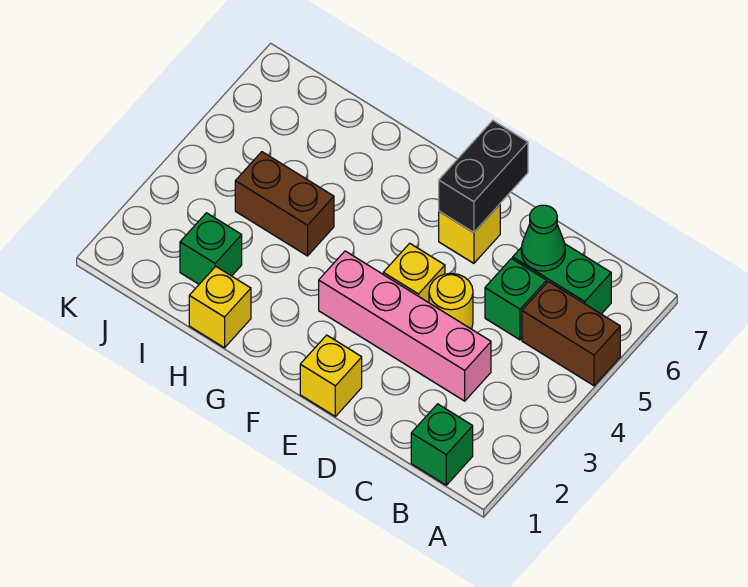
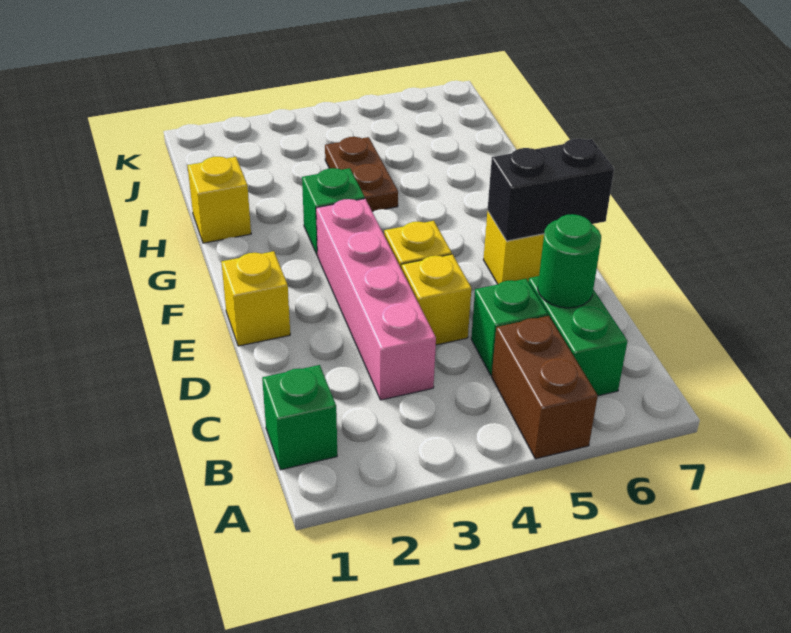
green 1x1 cone [521,205,565,271] -> green 1x1 round brick [538,214,601,308]
yellow 1x1 round brick [429,273,473,329] -> yellow 1x1 brick [402,254,471,345]
brown 1x2 brick [235,152,334,256] -> brown 1x2 plate [325,137,398,212]
green 1x1 brick [180,213,242,284] -> green 1x1 brick moved to [302,168,365,256]

